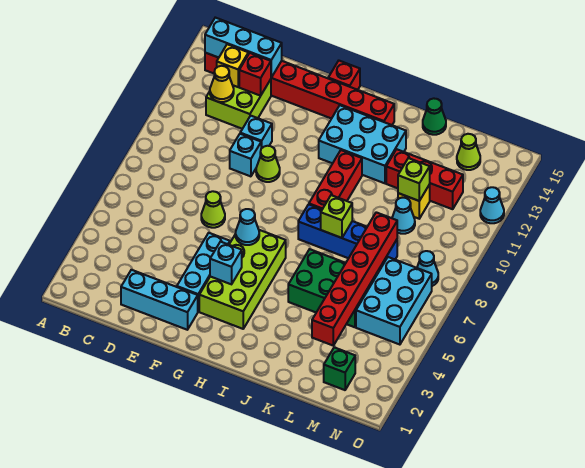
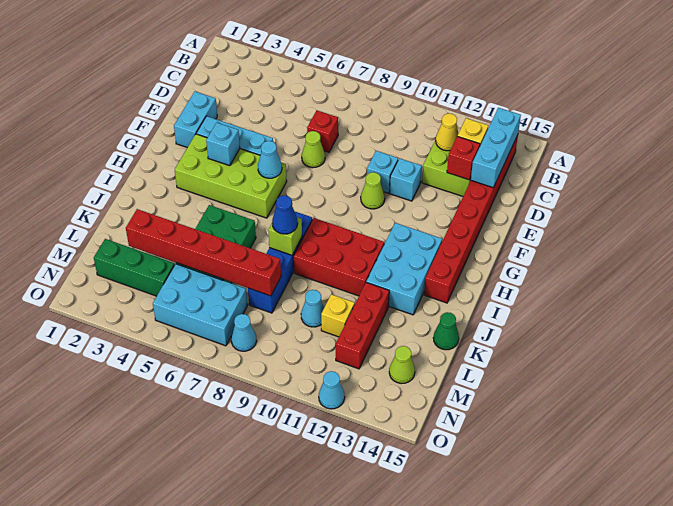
cyan 1x3 brick [121,270,198,330] -> cyan 1x2 brick [174,92,217,148]
red 1x1 brick [328,61,360,90] -> red 1x1 brick moved to [307,110,338,152]
red 1x3 brick [309,150,362,209] -> red 2x3 brick [293,218,384,296]
none -> blue 1x1 cone [272,195,298,234]
lime 1x1 brick [398,158,430,201] -> none
green 1x1 brick [324,347,355,390] -> green 1x3 brick [94,239,174,296]

